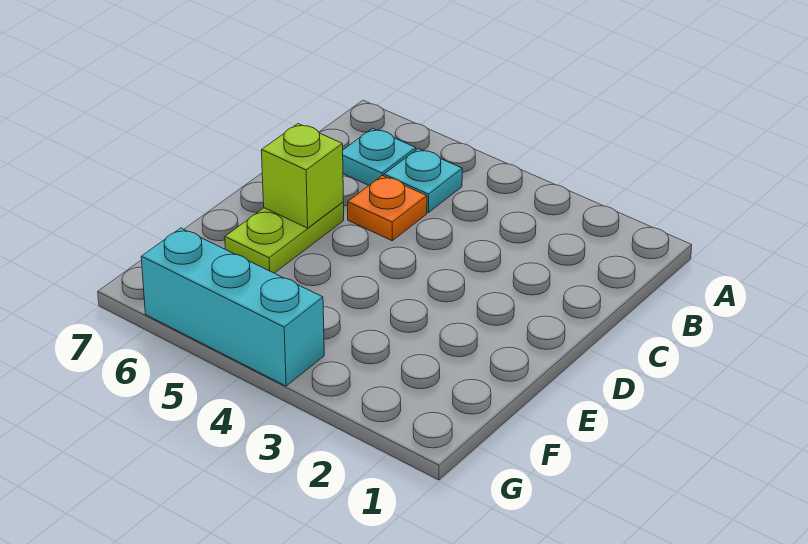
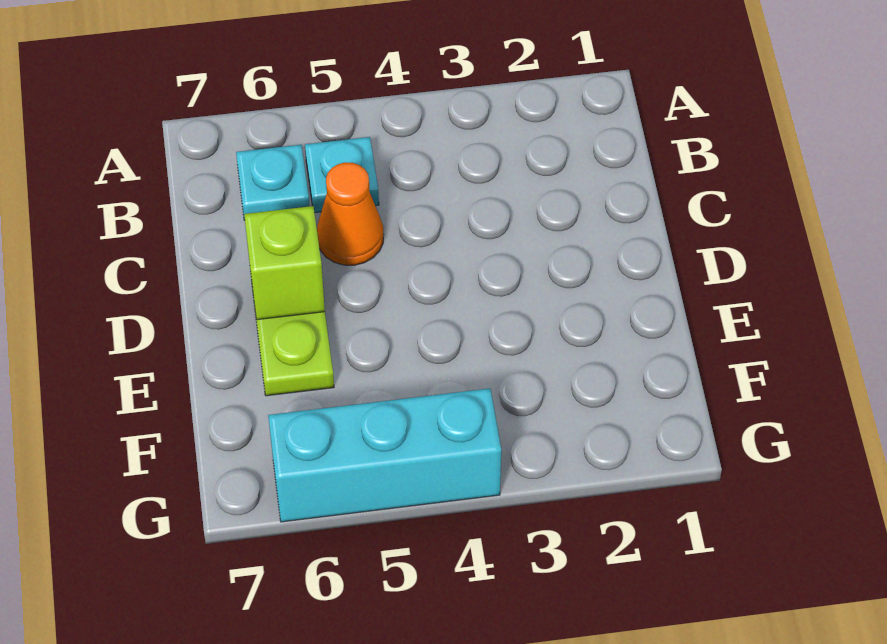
orange 1x1 plate [348,176,427,241] -> orange 1x1 cone [317,162,383,265]

